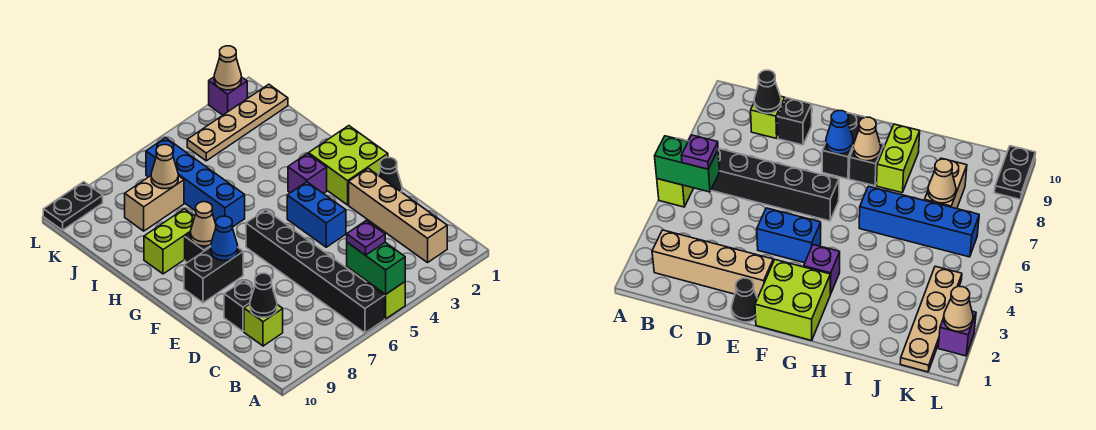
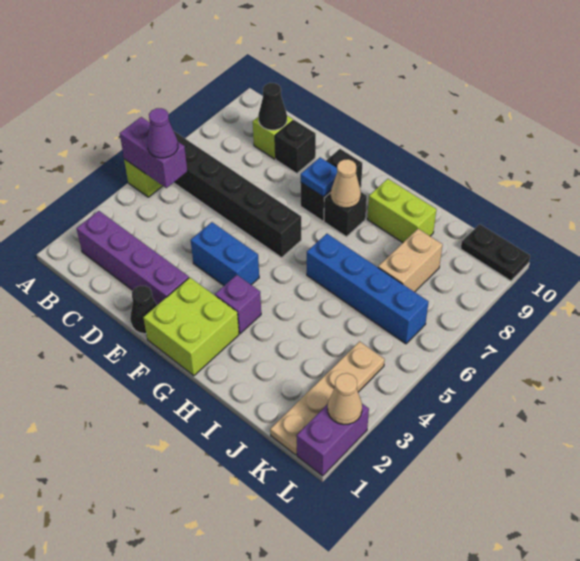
green 1x2 brick [347,242,405,294] -> purple 1x2 brick [120,117,187,188]
tan 1x4 brick [349,168,447,263] -> purple 1x4 brick [77,211,189,305]
purple 1x1 plate [347,221,385,255] -> purple 1x1 cone [147,108,178,158]
blue 1x1 cone [211,216,238,260] -> blue 1x1 plate [301,157,337,197]
lime 1x2 brick [144,209,195,274] -> lime 1x2 brick turned to [367,179,436,243]
tan 1x1 cone [151,145,178,189] -> none
purple 1x1 brick [209,77,247,115] -> purple 1x2 brick [297,404,369,476]
black 1x2 plate [43,182,103,230] -> black 1x2 plate turned to [461,224,530,281]

